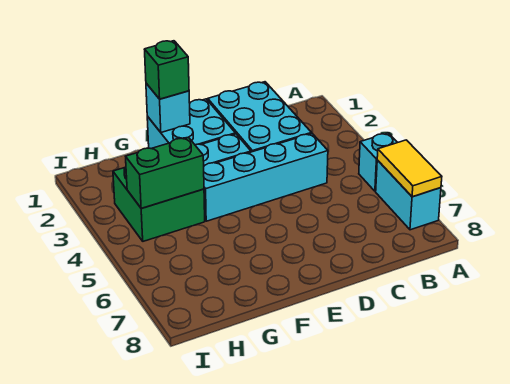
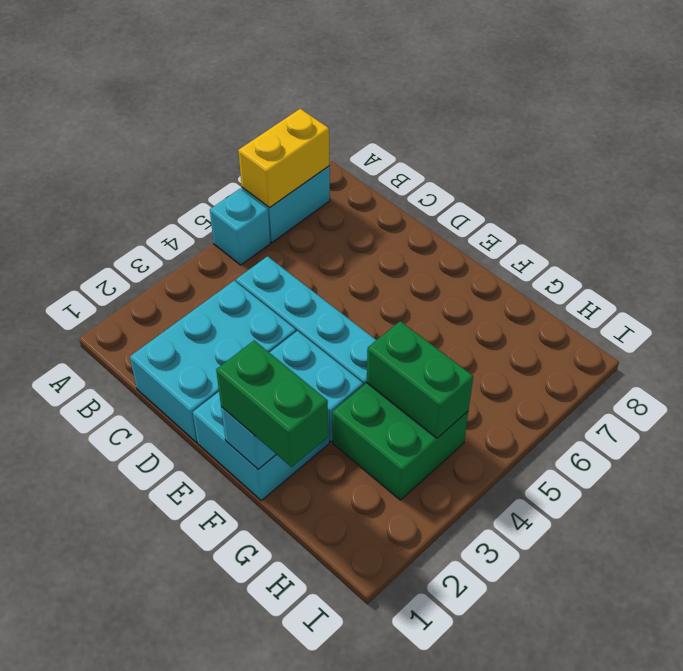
yellow 1x2 tile [377,140,442,197] -> yellow 1x2 brick [238,109,330,208]
green 1x1 brick [144,41,189,99] -> green 1x2 brick [216,341,328,467]

